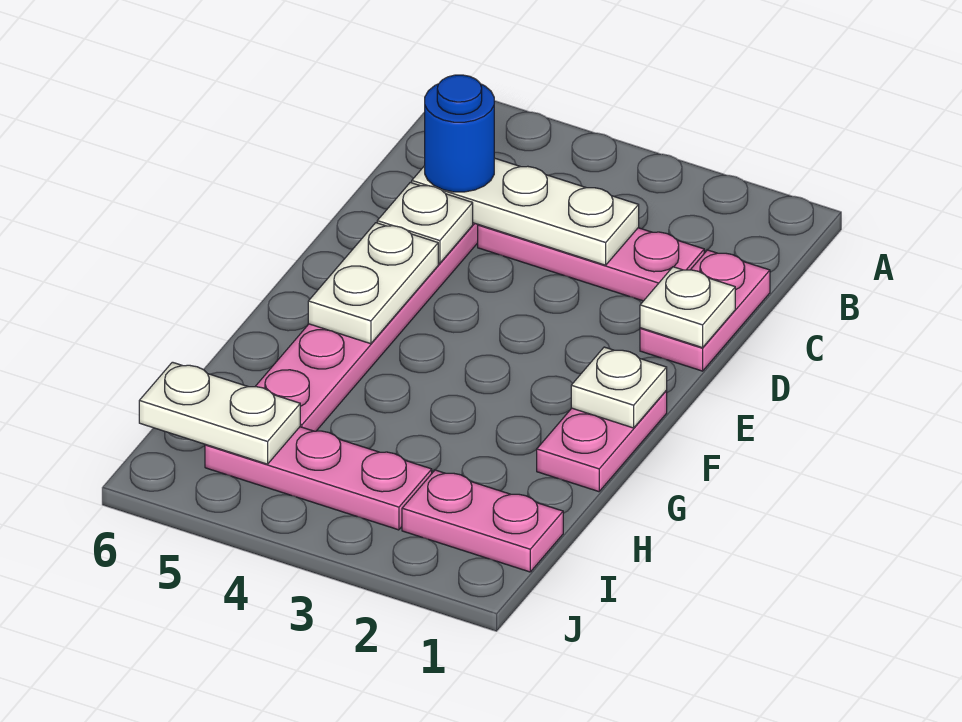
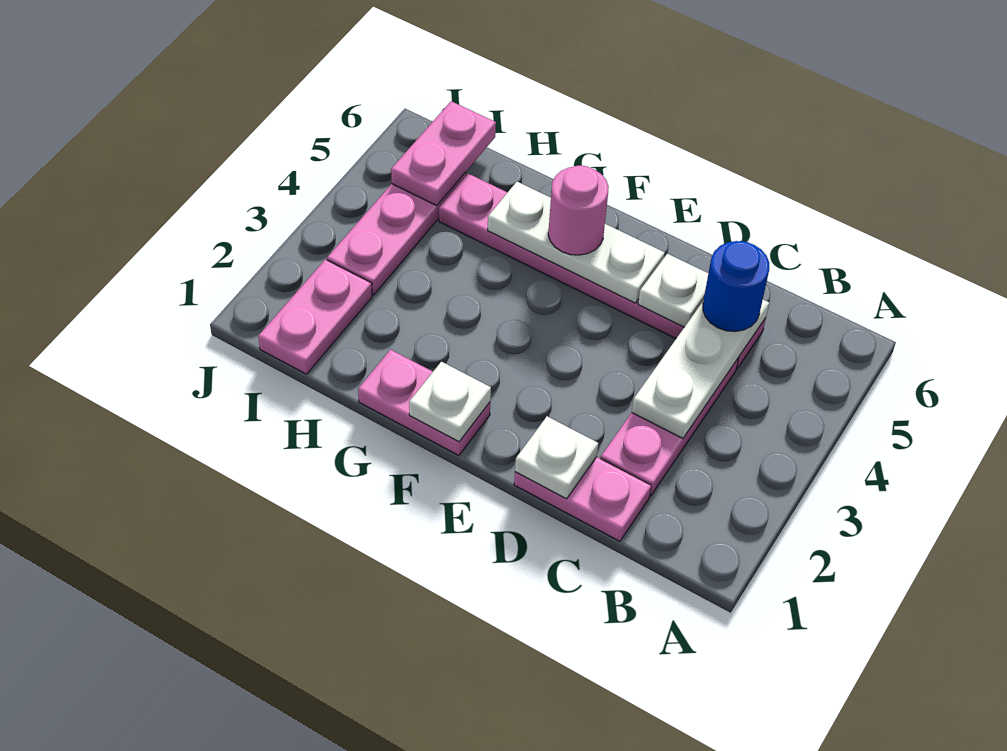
white 1x2 plate [308,223,438,344] -> white 1x3 plate [488,182,665,303]
none -> pink 1x1 round brick [548,165,609,255]
white 1x2 plate [139,362,300,464] -> pink 1x2 plate [391,101,496,206]

